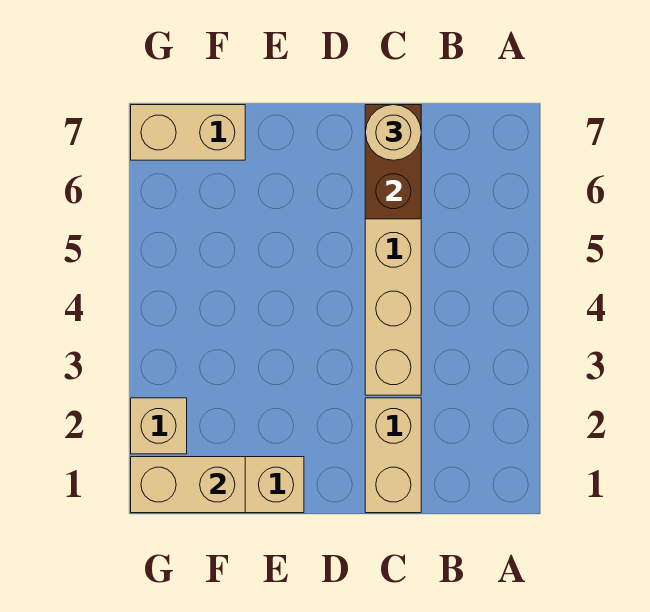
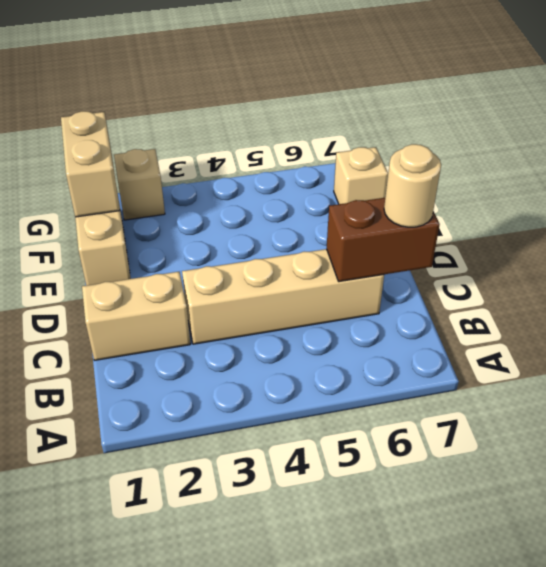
tan 1x2 brick [131,105,245,160] -> tan 1x1 brick [334,147,388,204]

